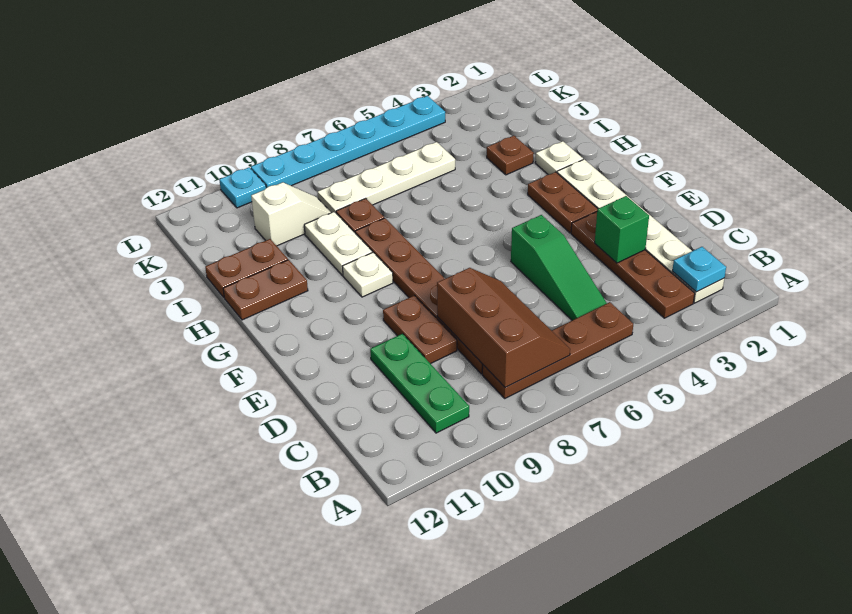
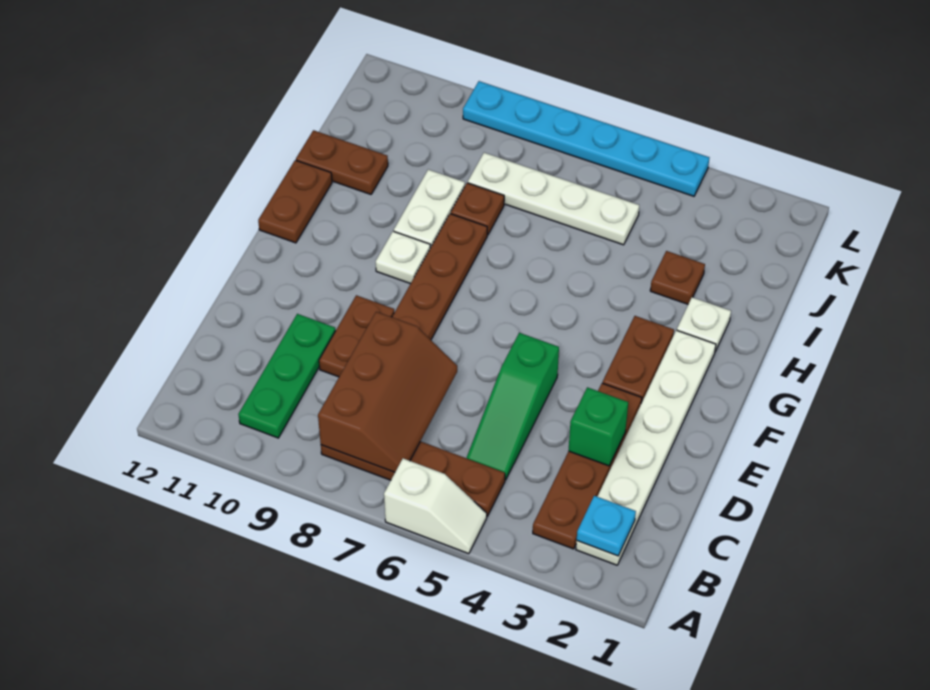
brown 1x2 plate [223,260,308,320] -> brown 1x2 plate turned to [258,160,332,243]
white 1x2 slope [251,182,331,246] -> white 1x2 slope moved to [384,458,487,554]
cyan 1x1 plate [219,167,266,208] -> none

